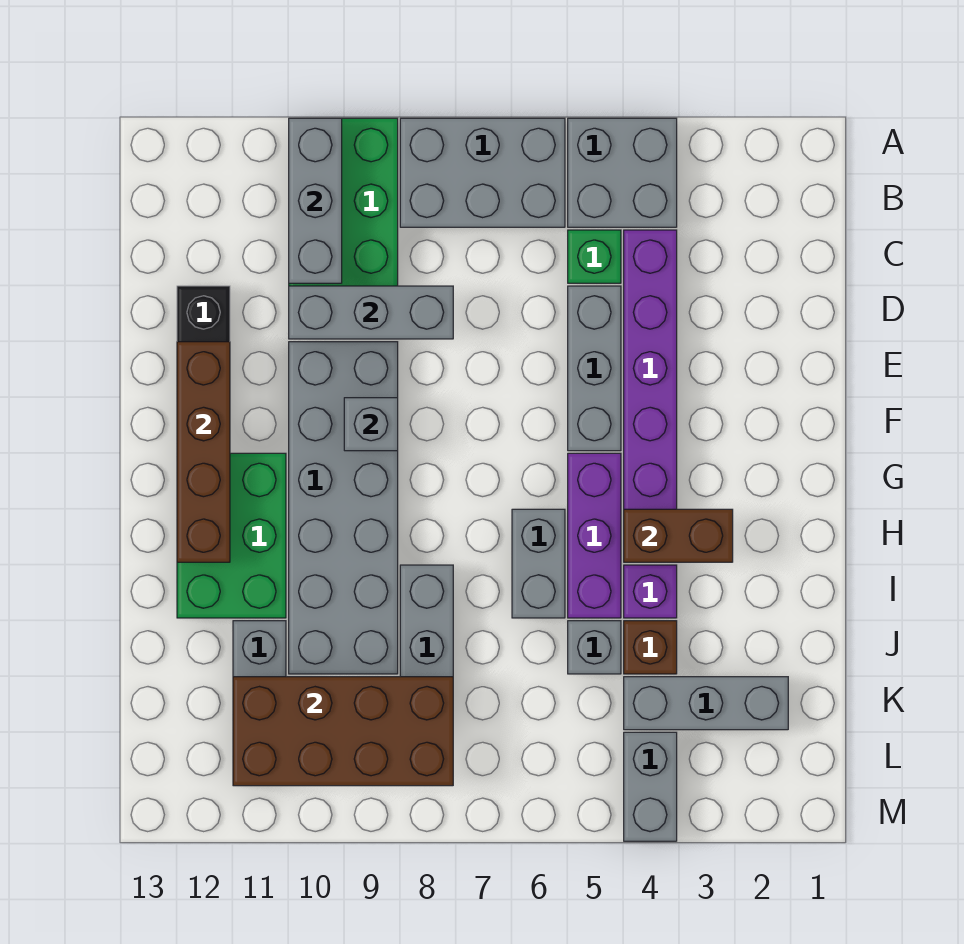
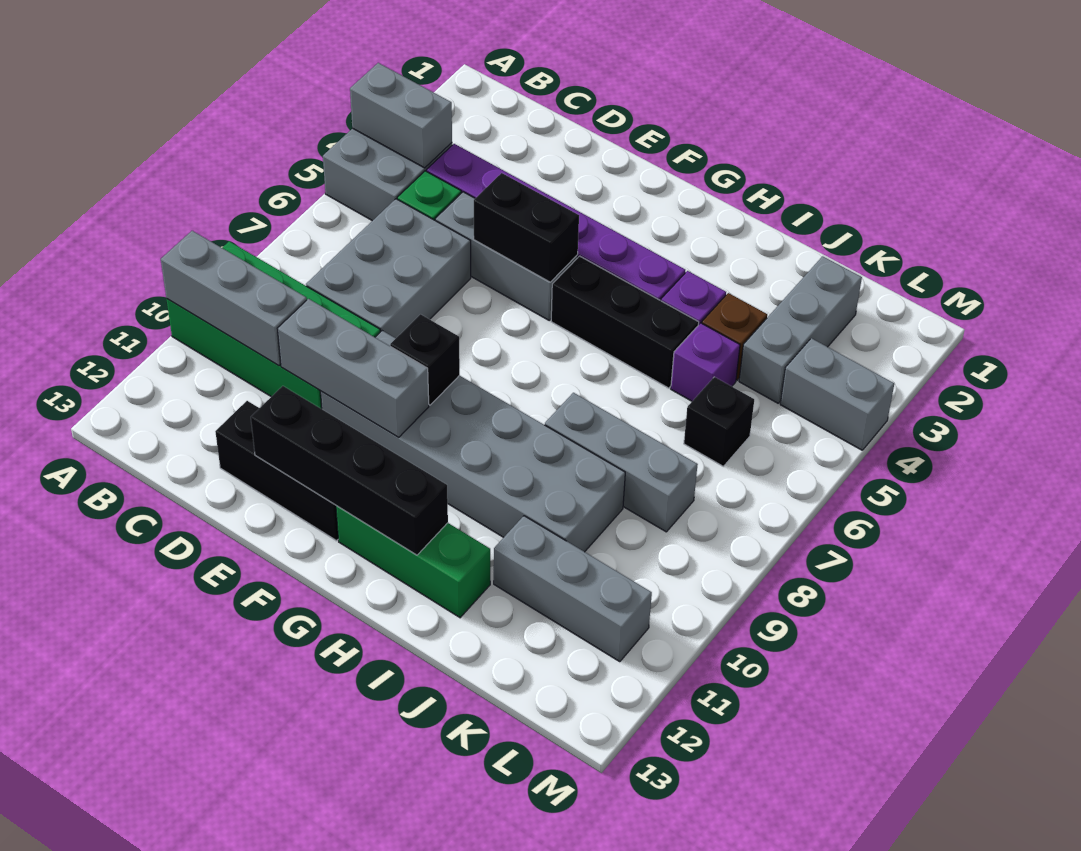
grey 2x3 brick [400,118,565,227] -> grey 2x3 brick moved to [306,199,471,338]
grey 1x3 brick [289,286,453,339] -> grey 1x3 brick turned to [277,299,429,437]
none -> black 1x2 brick [474,173,579,282]
brown 1x4 brick [177,342,230,562] -> black 1x4 brick [251,386,448,555]
grey 1x1 brick [344,398,398,451] -> black 1x1 brick [390,314,460,405]
purple 1x3 brick [568,453,621,618] -> black 1x3 brick [551,256,699,388]
green 2x3 brick [177,453,286,618] -> green 1x3 brick [336,506,490,618]
brown 1x2 brick [624,509,733,562] -> none
grey 1x2 brick [512,509,565,618] -> grey 1x2 brick moved to [350,63,452,168]
grey 1x1 brick [568,621,621,674] -> purple 1x1 brick [671,323,740,401]
none -> black 1x1 brick [684,377,754,466]
brown 2x4 brick [233,677,453,786] -> none

